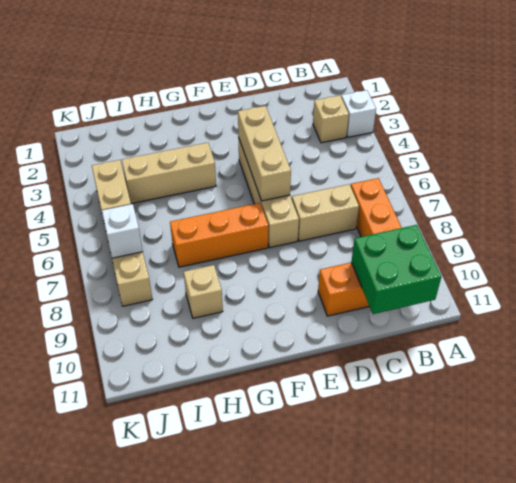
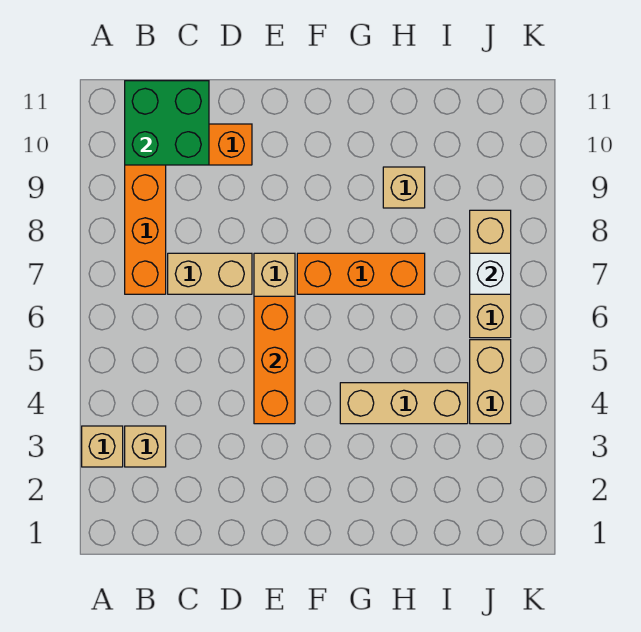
white 1x1 brick [341,90,376,137] -> tan 1x1 brick [82,426,123,467]
tan 1x3 brick [238,106,291,201] -> orange 1x3 brick [254,296,295,424]

